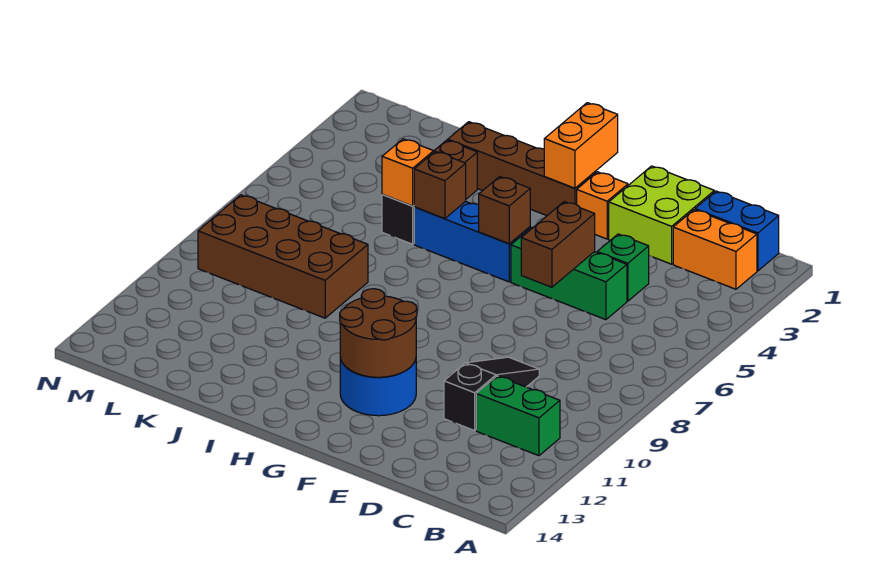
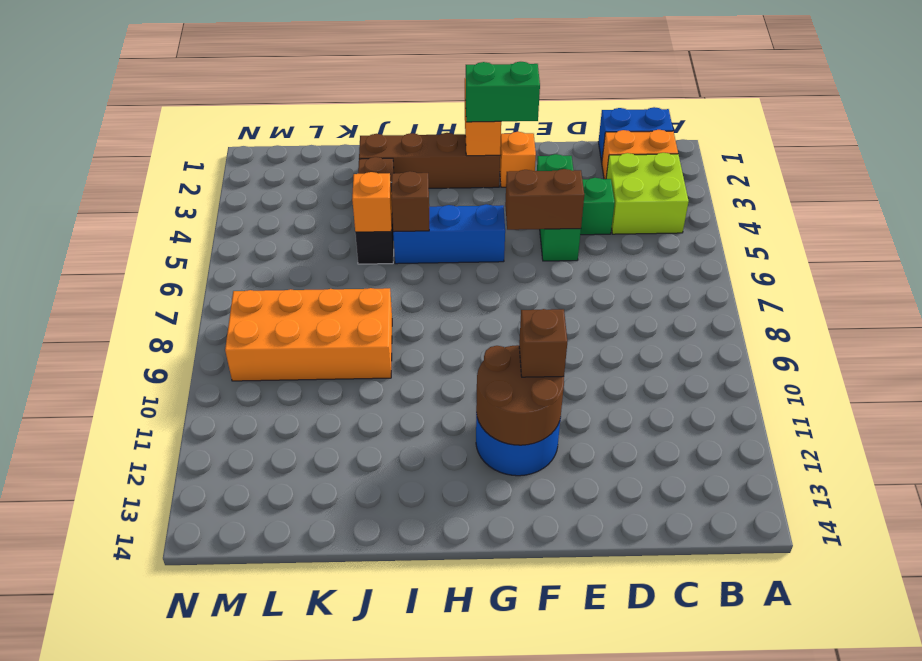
green 1x2 brick [476,376,560,456] -> green 1x2 brick moved to [465,62,540,122]
lime 2x2 brick [609,166,714,264] -> lime 2x2 brick moved to [606,153,689,234]
green 1x3 brick [511,227,627,320] -> green 1x3 brick turned to [537,154,581,261]
black 1x3 slope [444,357,539,431] -> none
brown 1x2 brick [521,202,595,287] -> brown 1x2 brick turned to [505,169,584,230]
brown 1x1 brick [479,177,530,244] -> brown 1x1 brick moved to [519,309,567,377]
brown 2x4 brick [198,195,368,318] -> orange 2x4 brick [225,288,392,381]

